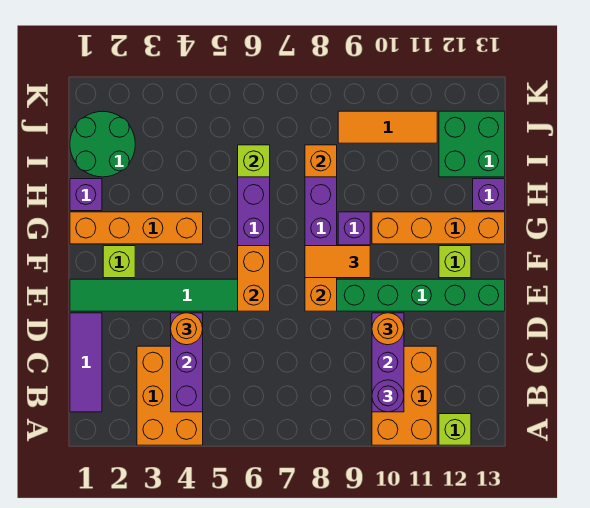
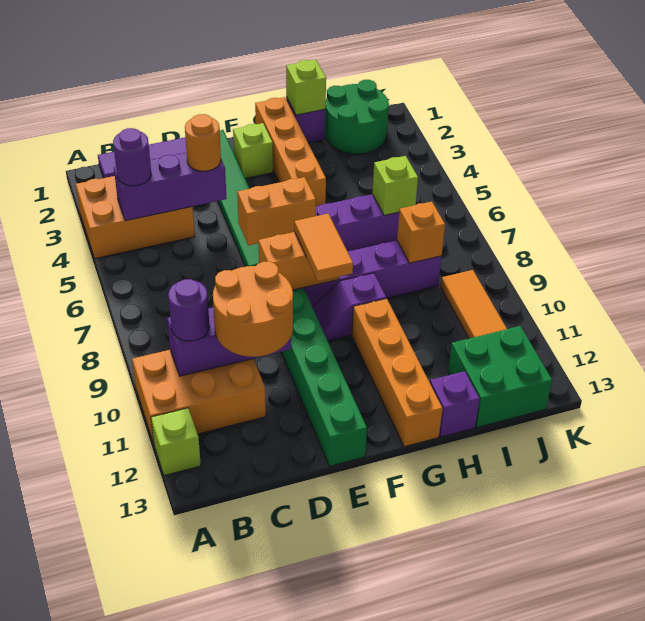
none -> purple 1x1 round brick [113,128,151,186]
orange 1x1 round brick [372,313,404,345] -> orange 2x2 round brick [213,261,293,357]
lime 1x1 brick [439,246,471,278] -> lime 1x1 brick moved to [286,60,326,115]

